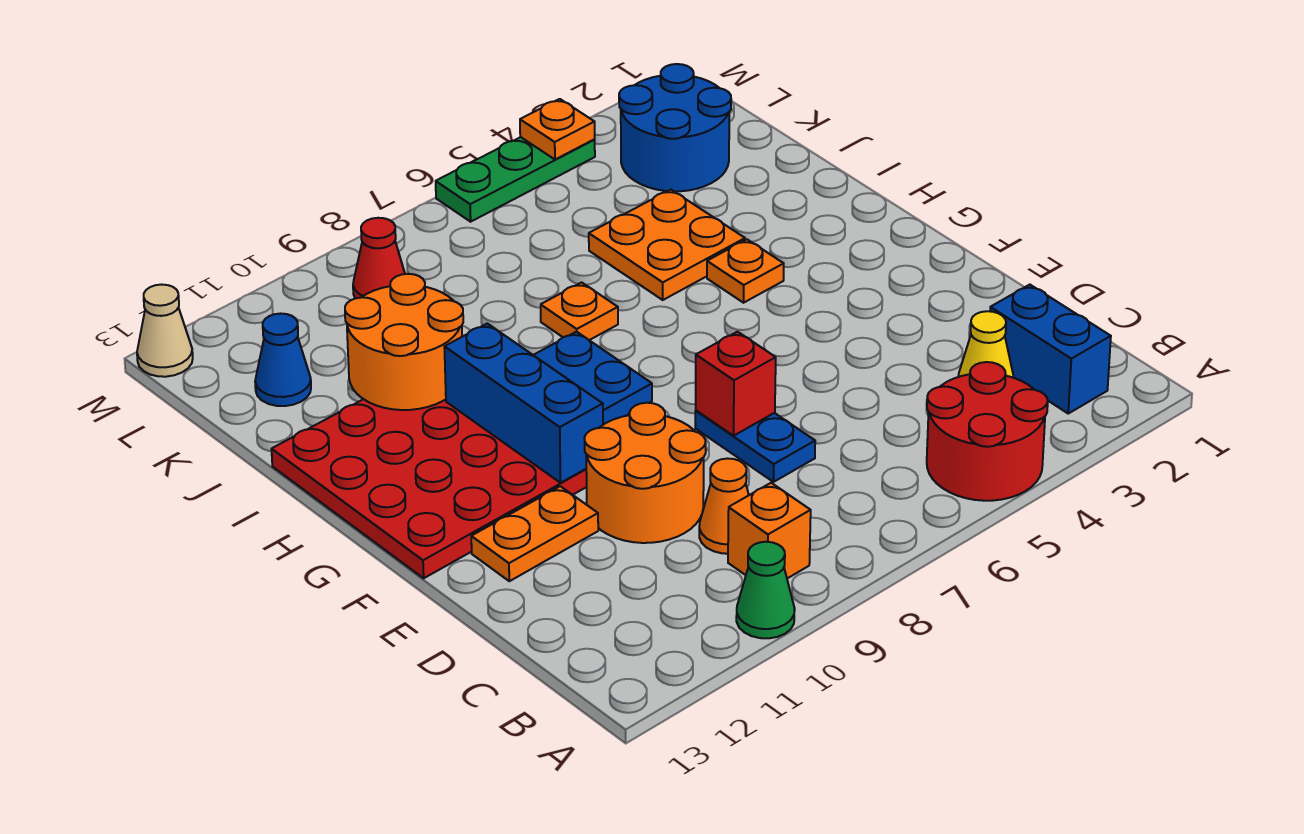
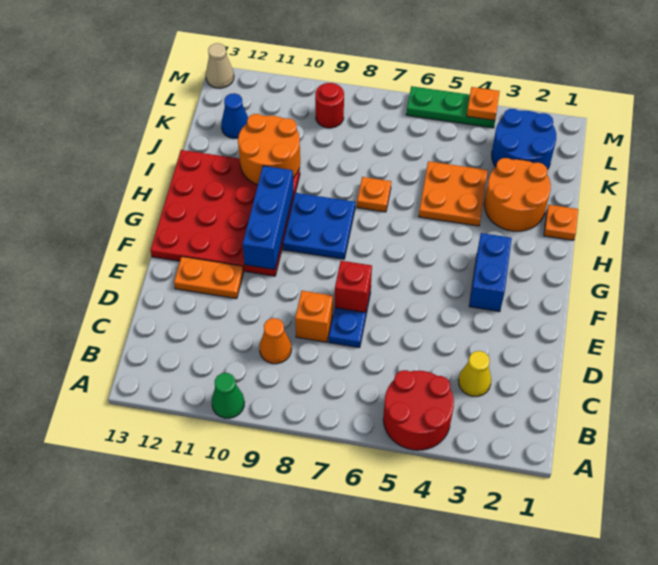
blue 1x2 brick [990,285,1111,413] -> blue 1x2 brick moved to [469,233,512,312]
orange 1x1 brick [728,483,811,578] -> orange 1x1 brick moved to [295,291,333,342]
orange 2x2 round brick [584,403,706,543] -> orange 2x2 round brick moved to [484,158,551,231]
orange 1x1 plate [707,239,784,303] -> orange 1x1 plate moved to [544,205,578,240]
red 1x1 cone [353,218,405,299] -> red 1x1 round brick [315,83,344,128]

